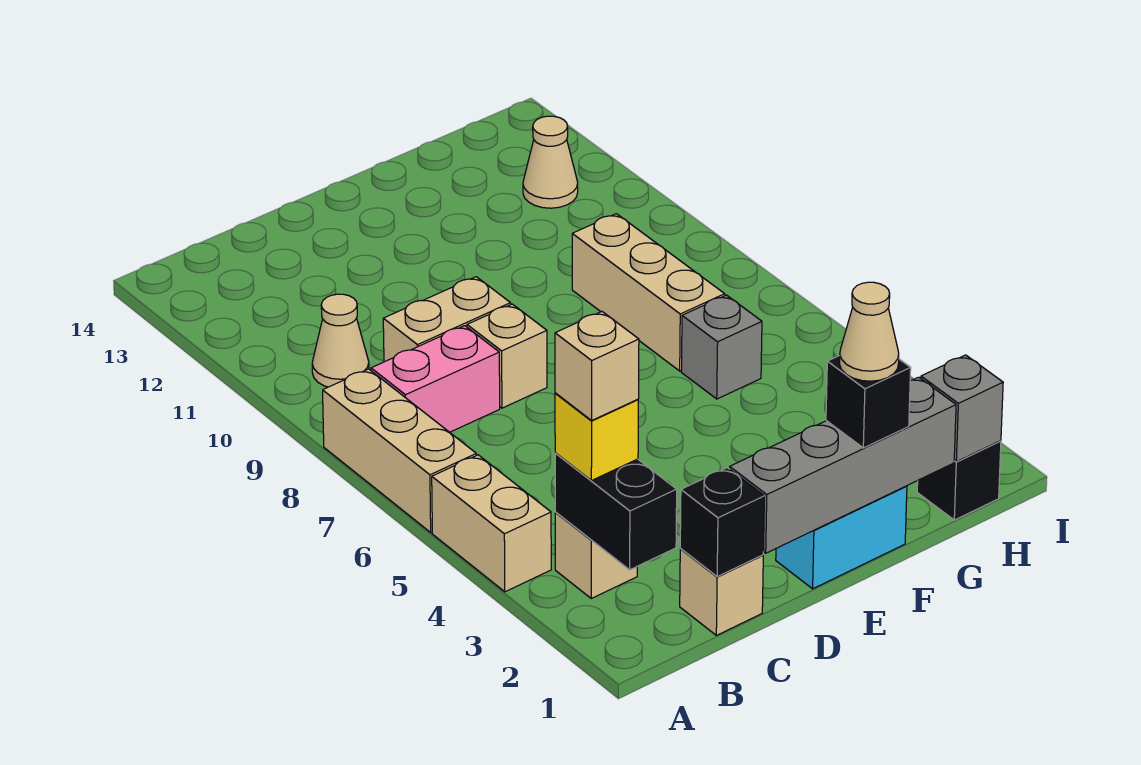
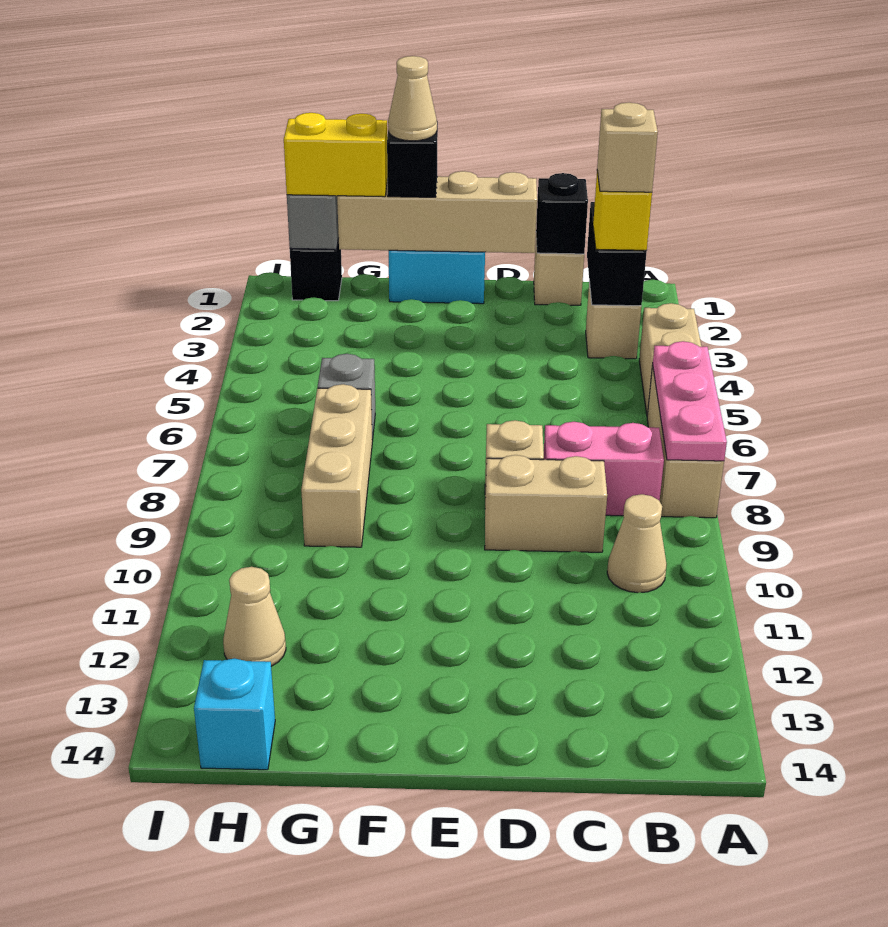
none -> pink 1x3 plate [653,341,727,461]
grey 1x4 brick [730,377,956,553] -> tan 1x4 brick [337,171,537,253]
none -> yellow 1x2 brick [284,113,387,197]
none -> cyan 1x1 brick [194,658,275,770]

